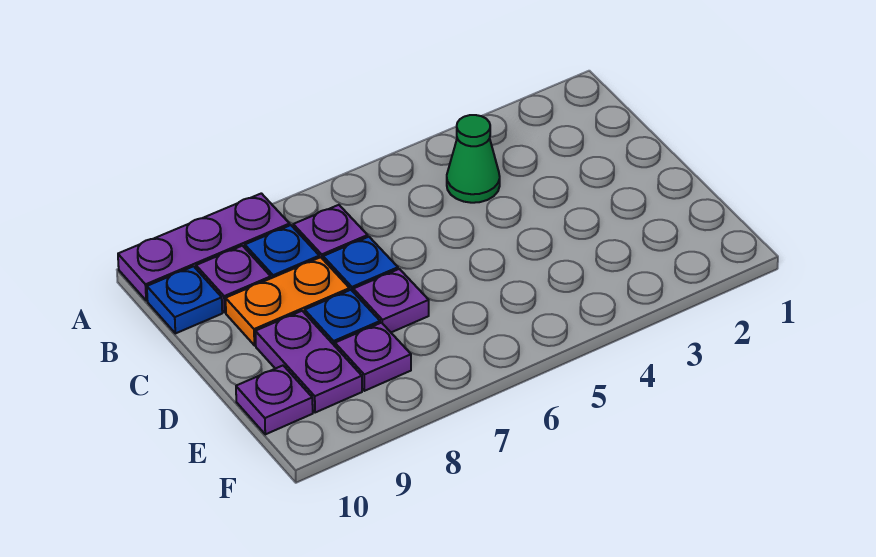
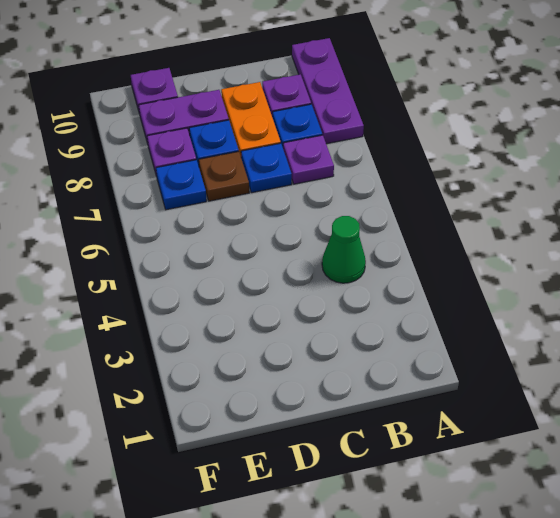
blue 1x1 plate [147,266,222,333] -> blue 1x1 plate moved to [156,160,206,210]
purple 1x1 plate [353,269,429,332] -> brown 1x1 plate [199,152,249,201]

